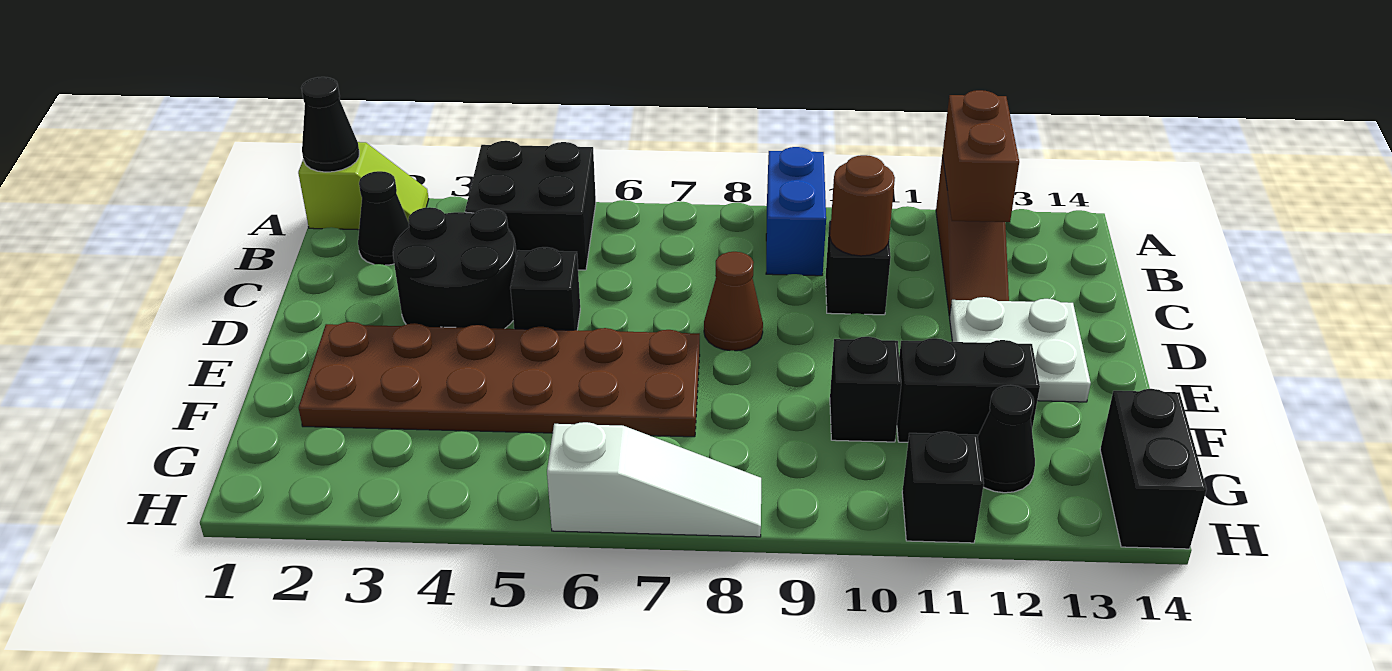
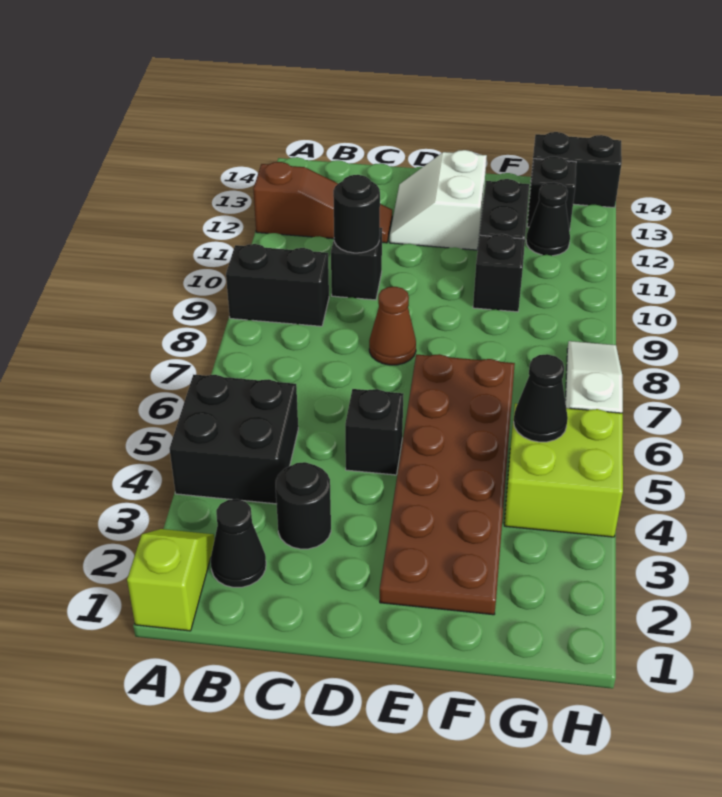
black 1x1 cone [301,77,359,172] -> black 1x1 cone moved to [514,354,568,442]
blue 1x2 brick [766,147,826,276] -> black 1x2 brick [226,244,329,326]
brown 1x2 brick [943,90,1019,222] -> none
black 2x2 round brick [393,207,516,329] -> black 1x1 round brick [276,462,331,549]
brown 1x1 round brick [830,155,895,256] -> black 1x1 round brick [333,175,380,253]
white 2x2 plate [950,297,1091,402] -> white 2x2 slope [389,150,487,250]
none -> lime 2x2 brick [504,403,623,537]
black 1x1 brick [902,432,984,543] -> black 1x1 brick moved to [527,157,576,230]

